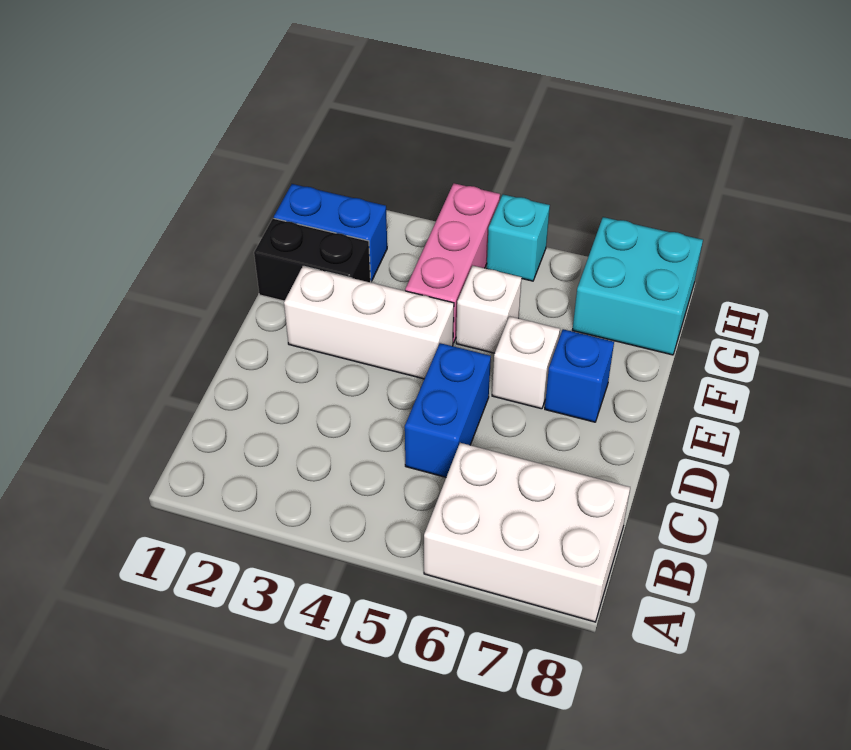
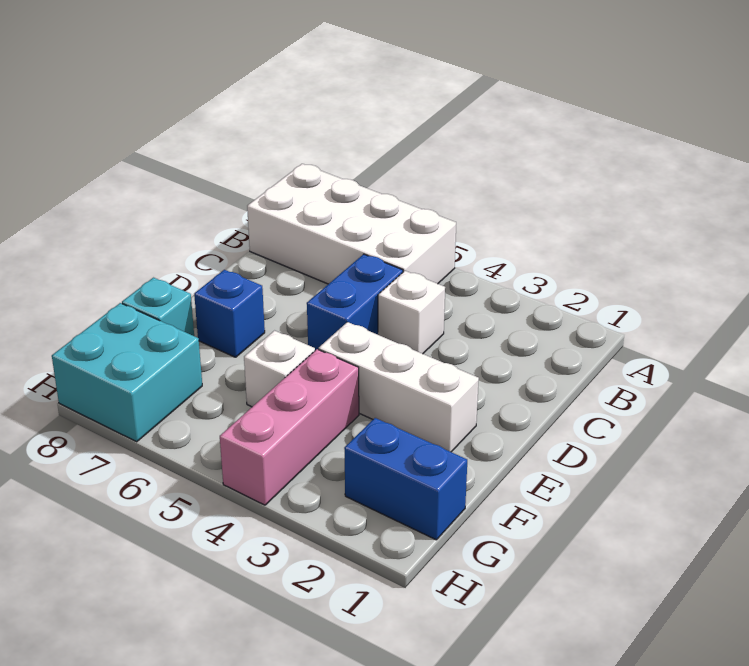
white 2x3 brick [424,443,630,622] -> white 2x4 brick [247,164,456,284]
white 1x1 brick [492,316,560,409] -> white 1x1 brick moved to [378,271,445,354]
black 1x2 brick [254,218,371,301] -> none
cyan 1x1 brick [487,194,550,281] -> cyan 1x1 brick moved to [122,278,194,336]

